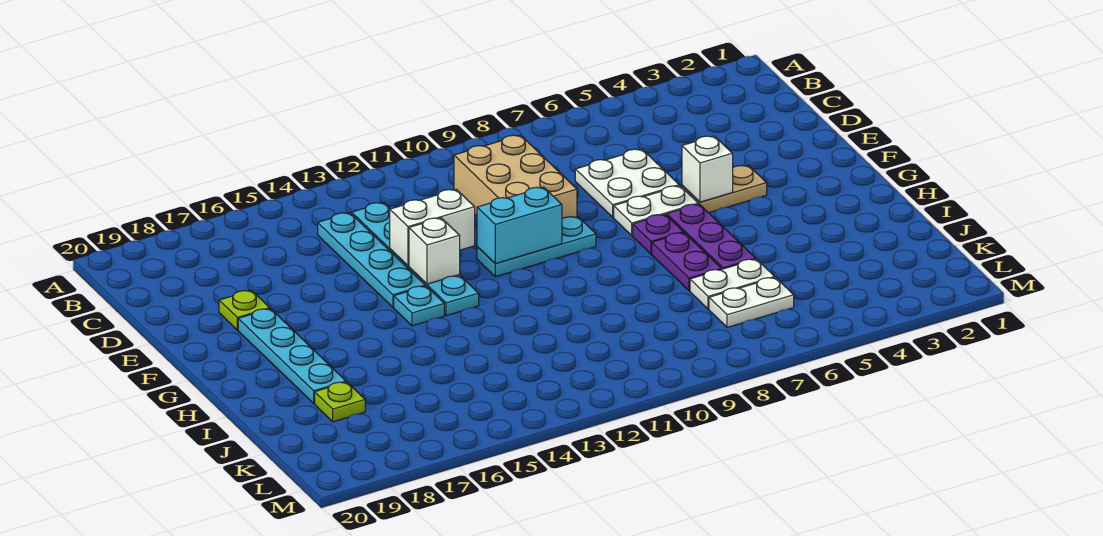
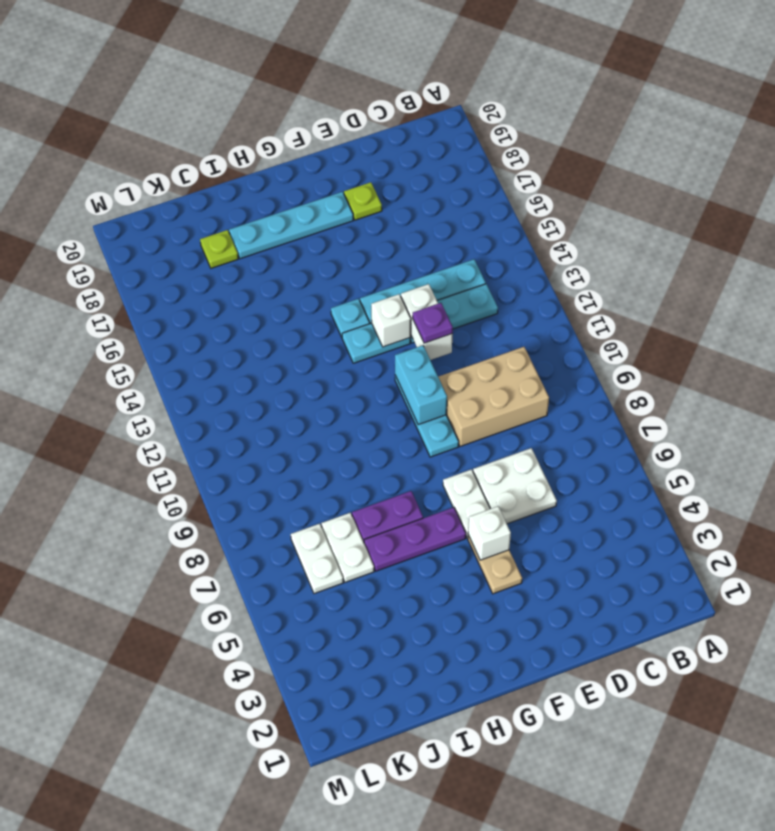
purple 1x1 plate [633,214,683,254] -> purple 1x1 plate moved to [413,303,453,343]

